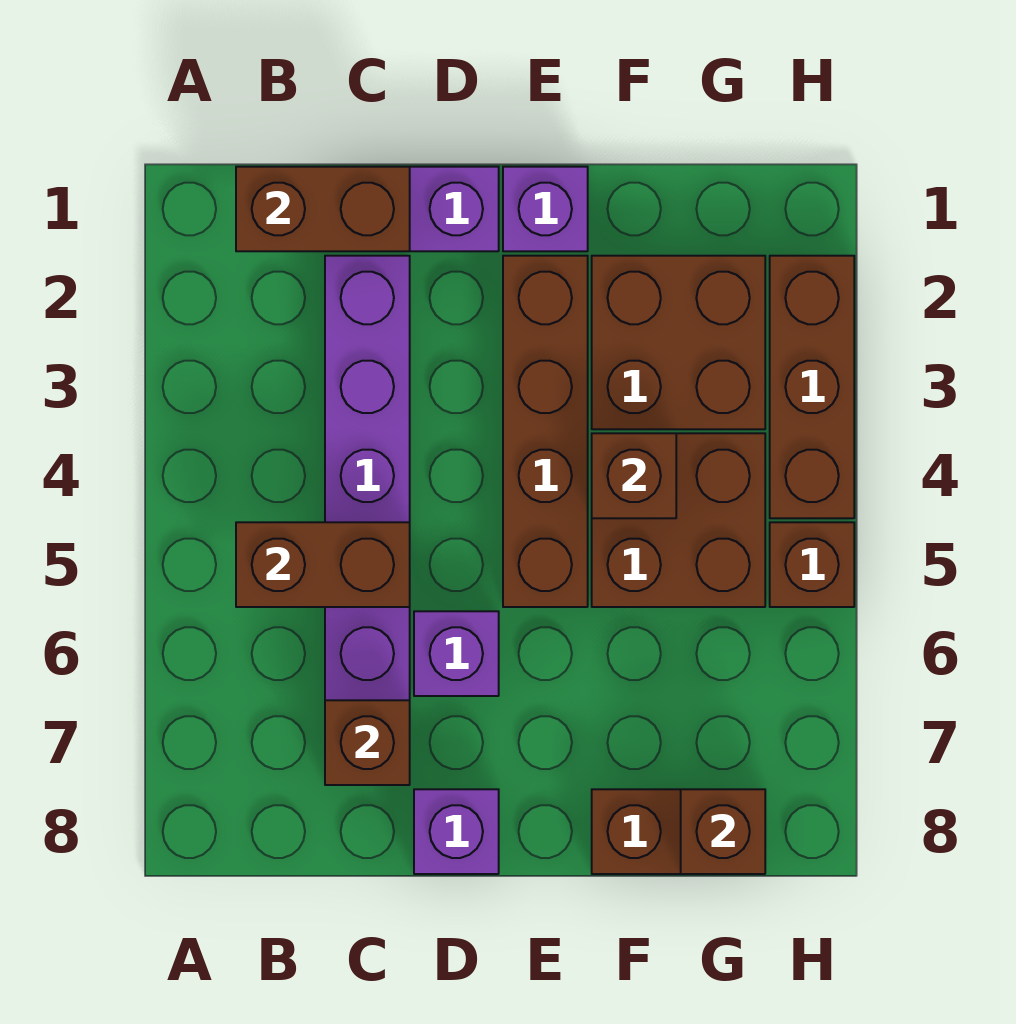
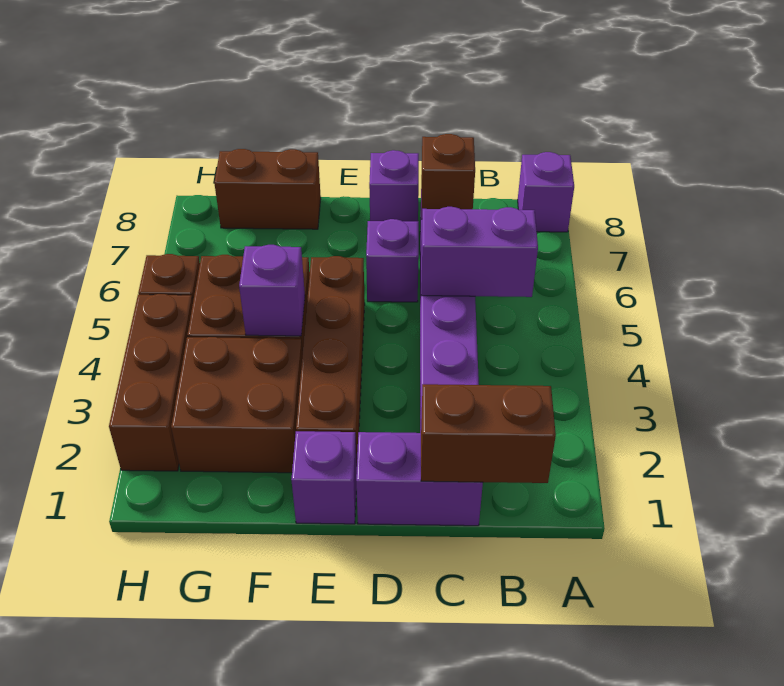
none -> purple 1x1 brick [518,152,574,232]
brown 1x2 brick [236,522,410,607] -> purple 1x2 brick [421,207,538,297]
brown 1x1 brick [592,433,676,518] -> purple 1x1 brick [239,245,305,336]
brown 1x1 brick [681,789,765,874] -> none

